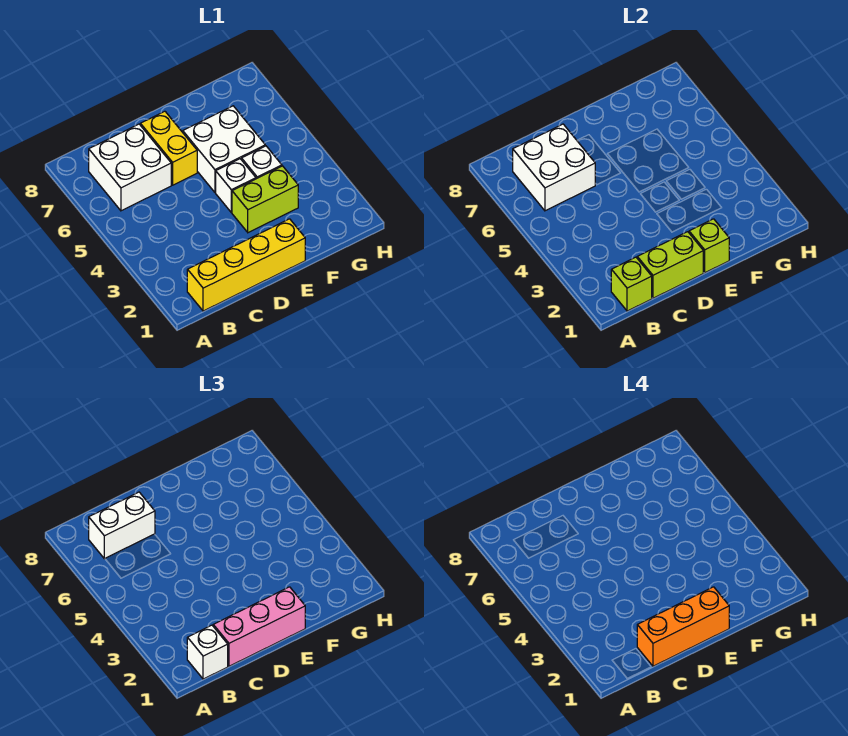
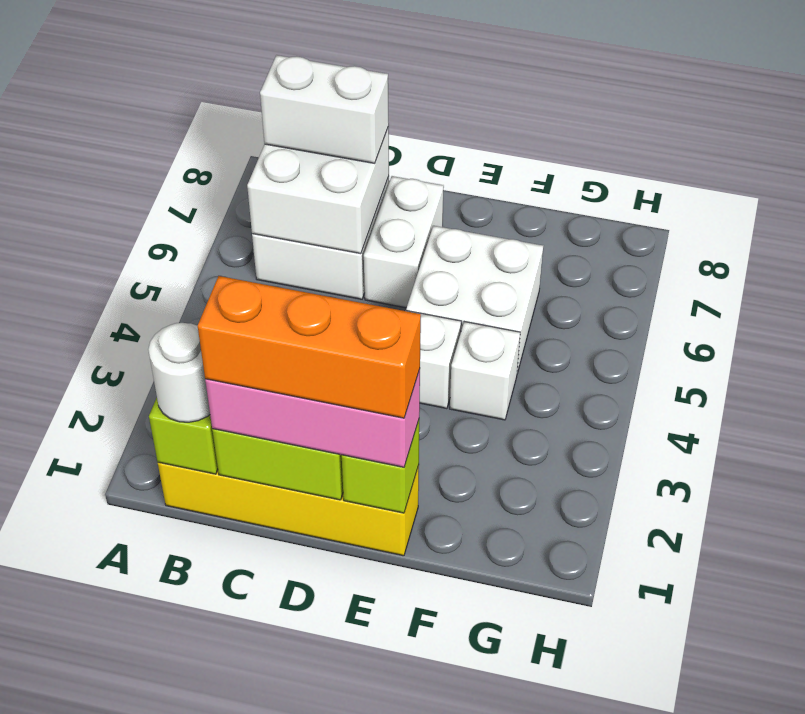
white 1x1 brick [187,625,228,679] -> white 1x1 round brick [148,323,210,422]
yellow 1x2 brick [140,111,197,185] -> white 1x2 brick [364,176,444,308]
lime 1x2 brick [232,166,298,233] -> none

